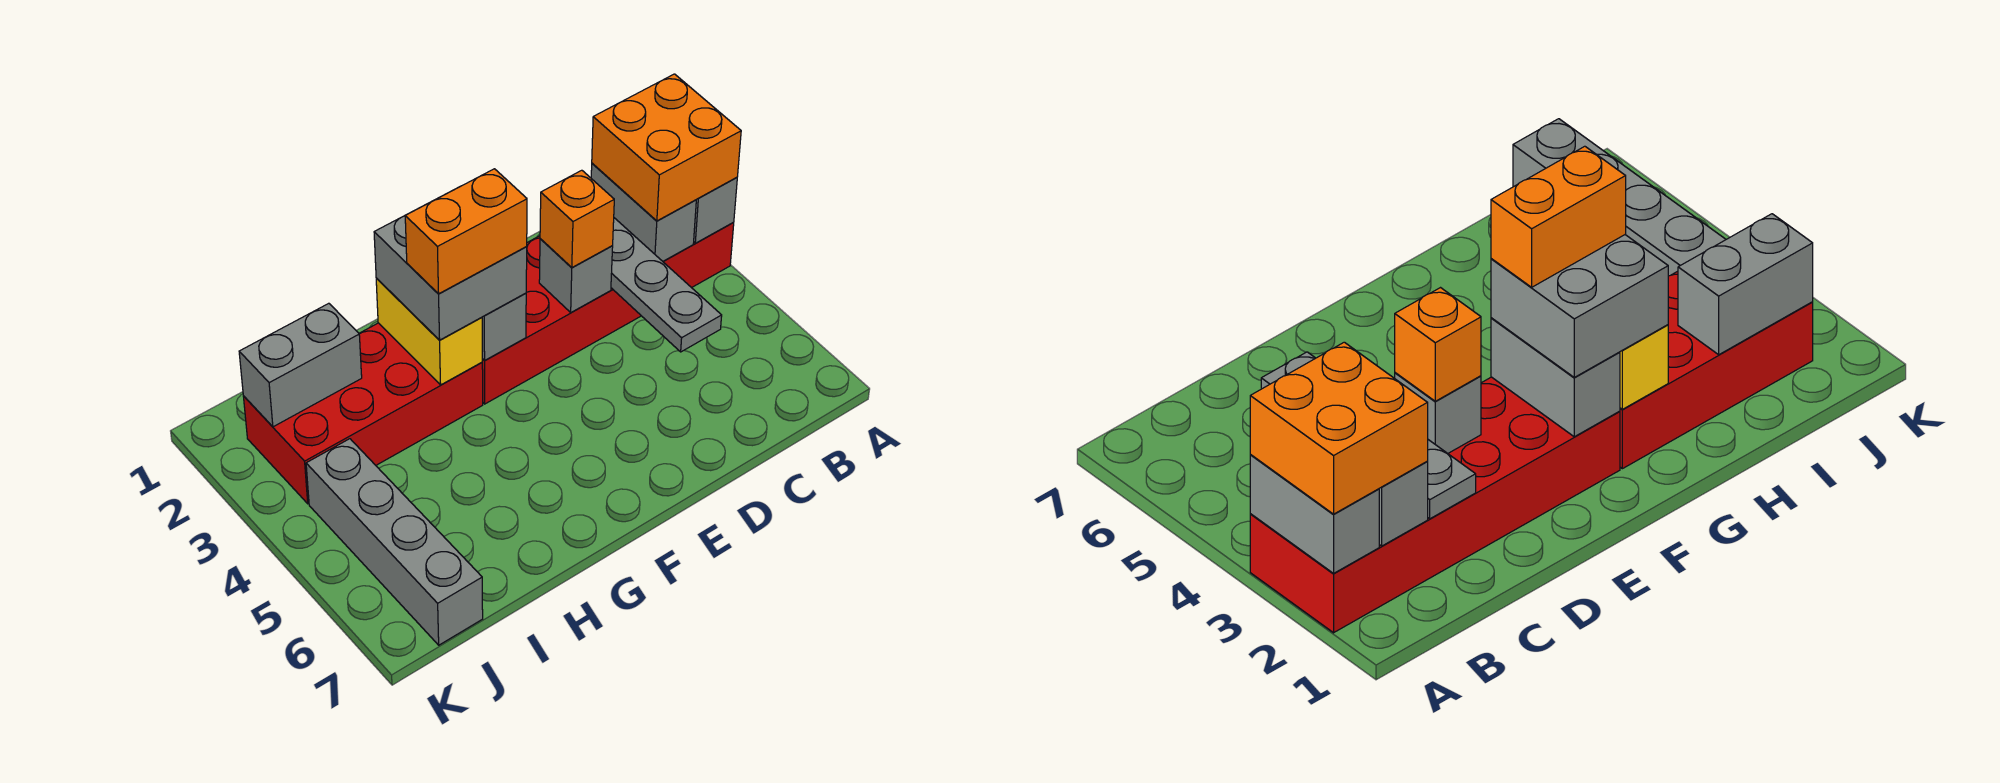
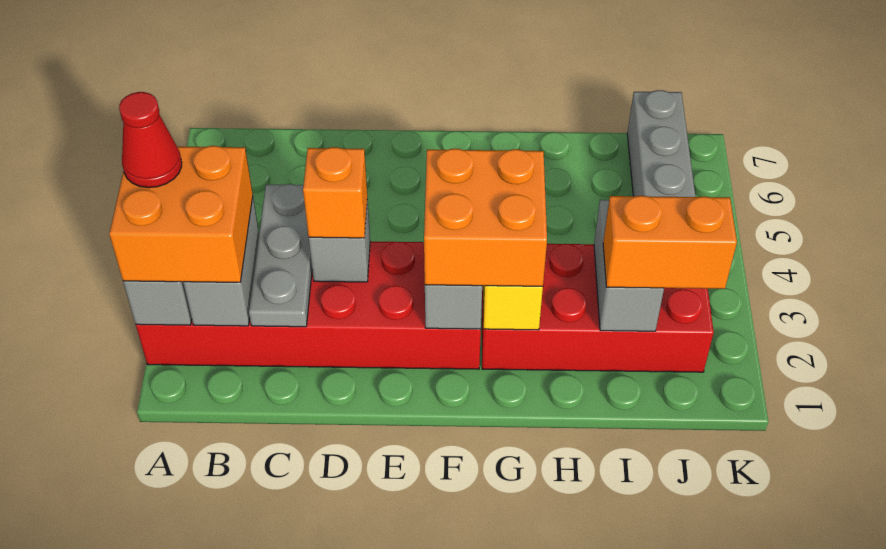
none -> red 1x1 cone [119,92,182,188]
grey 1x4 plate [611,218,722,352] -> grey 1x3 plate [249,184,312,327]
grey 2x2 brick [374,215,527,340] -> orange 2x2 brick [424,149,547,286]
orange 1x2 brick [405,169,527,294] -> orange 1x2 brick moved to [603,196,737,289]
grey 1x2 brick [239,303,362,427] -> grey 1x2 brick turned to [594,200,664,331]

